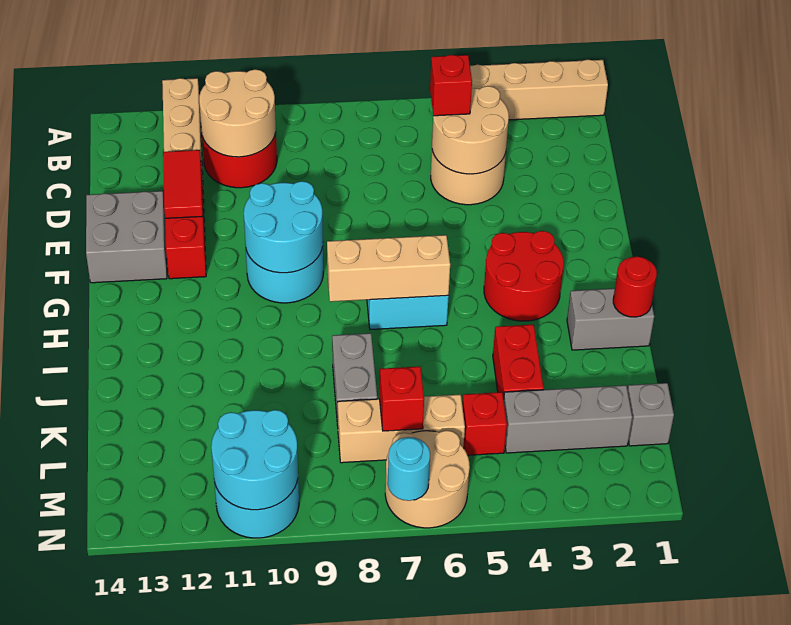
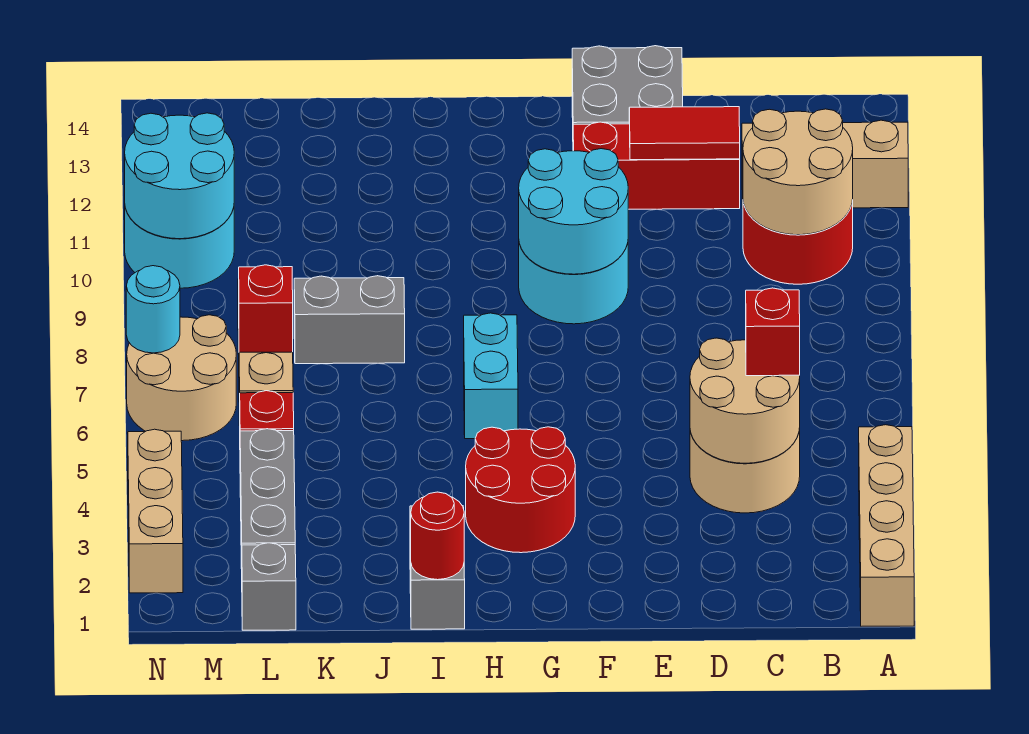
tan 1x3 brick [327,235,450,302] -> tan 1x3 brick moved to [128,429,183,593]
red 1x2 brick [493,325,544,399] -> none

